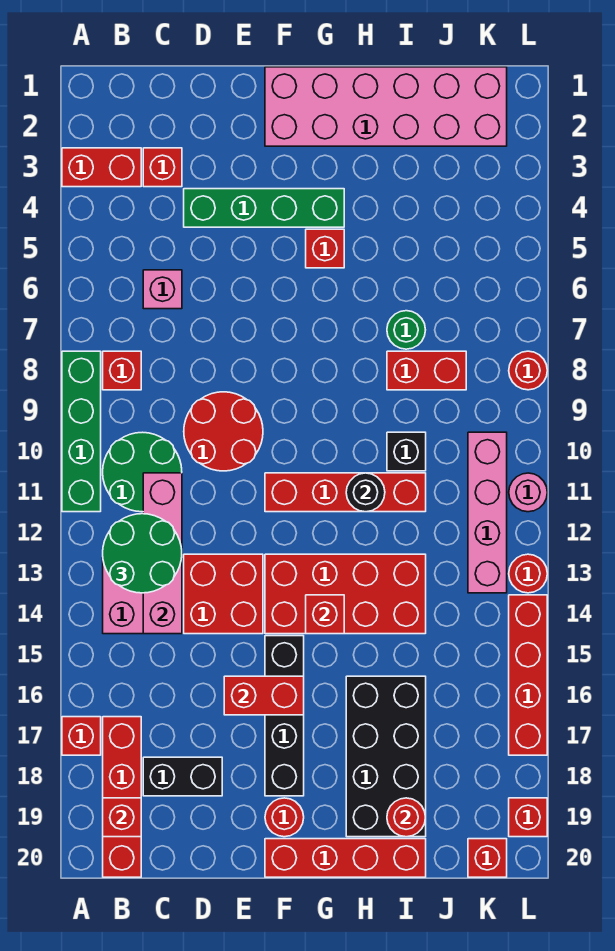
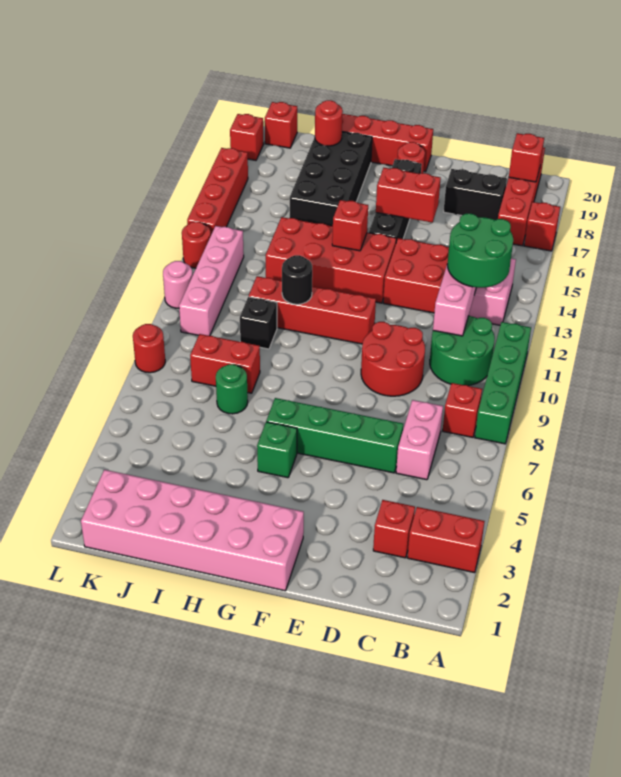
pink 1x1 brick [143,270,182,309] -> pink 1x2 brick [396,400,443,480]
green 1x4 brick [184,189,344,227] -> green 1x4 brick moved to [266,398,403,473]
red 1x1 brick [306,229,344,268] -> green 1x1 brick [257,422,297,478]

